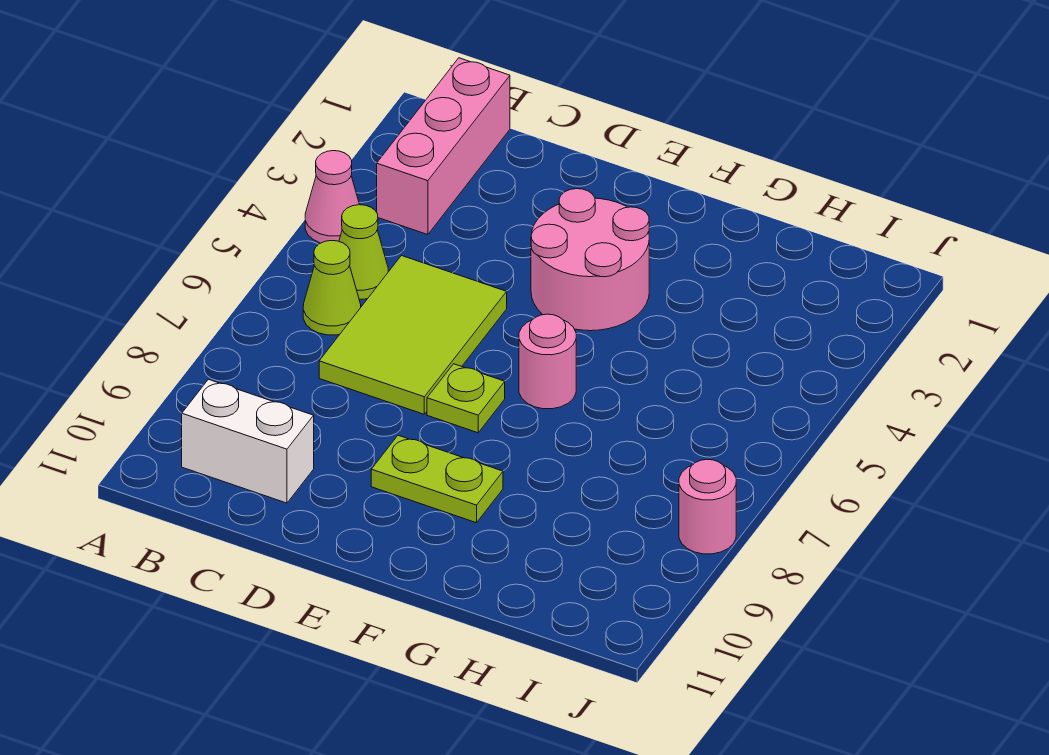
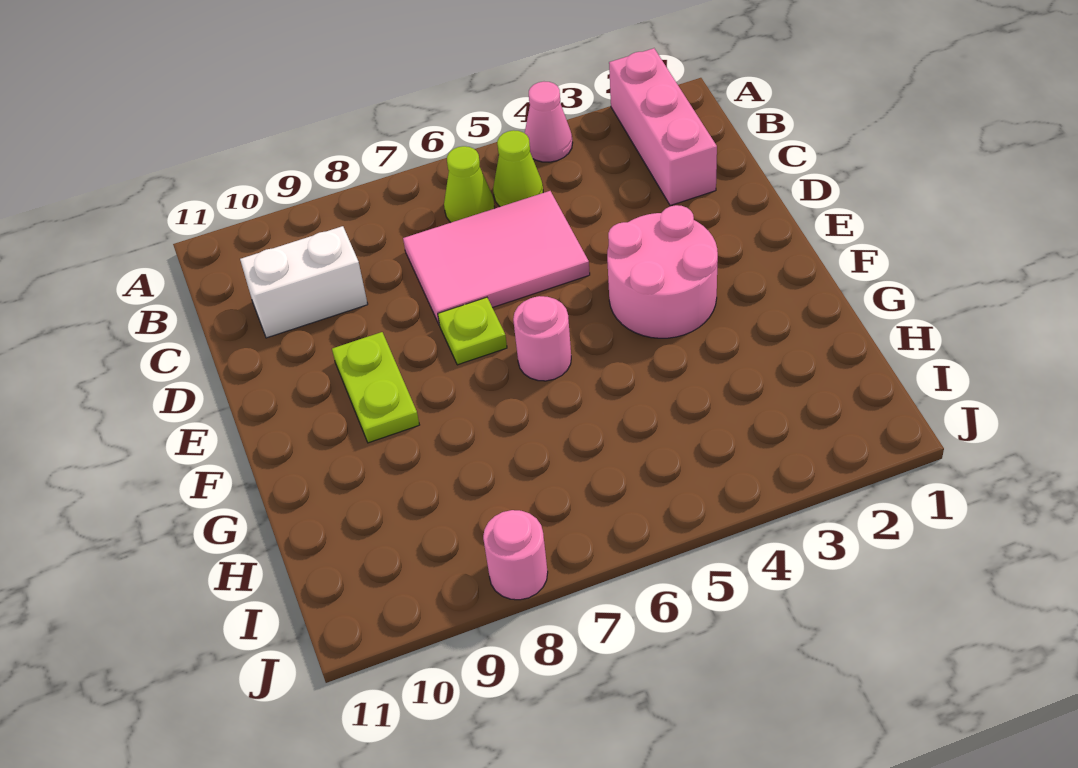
pink 1x3 brick [377,58,510,235] -> pink 1x3 brick turned to [609,48,717,206]
white 1x2 brick [182,379,314,503] -> white 1x2 brick turned to [240,226,368,338]
lime 2x3 tile [319,256,507,414] -> pink 2x3 tile [403,191,590,324]

